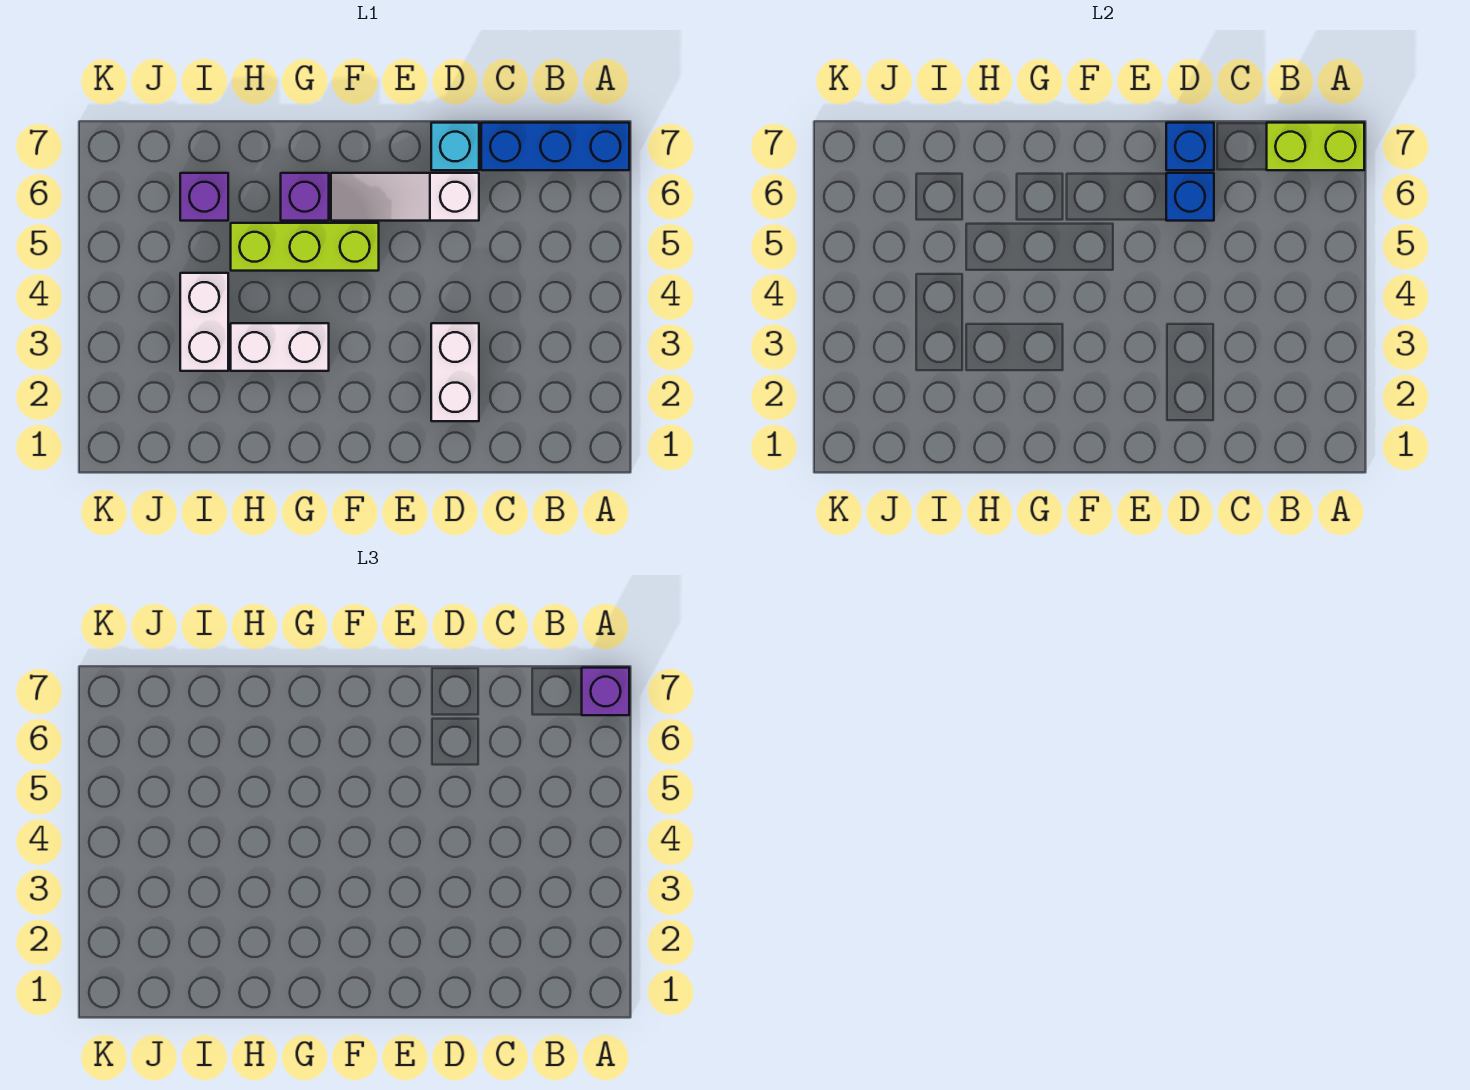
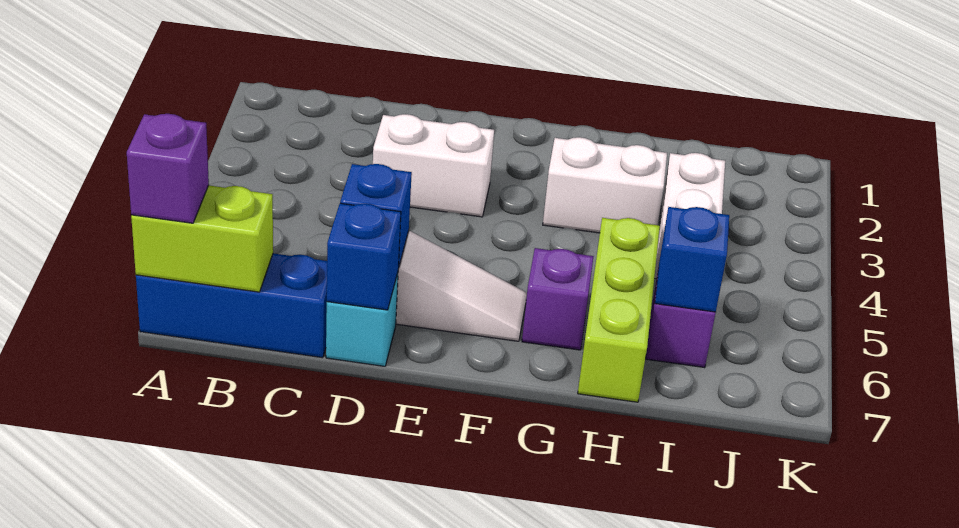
white 1x2 brick [431,323,479,421] -> white 1x2 brick turned to [373,114,494,217]
lime 1x3 brick [231,223,379,271] -> lime 1x3 brick turned to [578,218,660,402]
none -> blue 1x1 brick [655,207,729,312]

